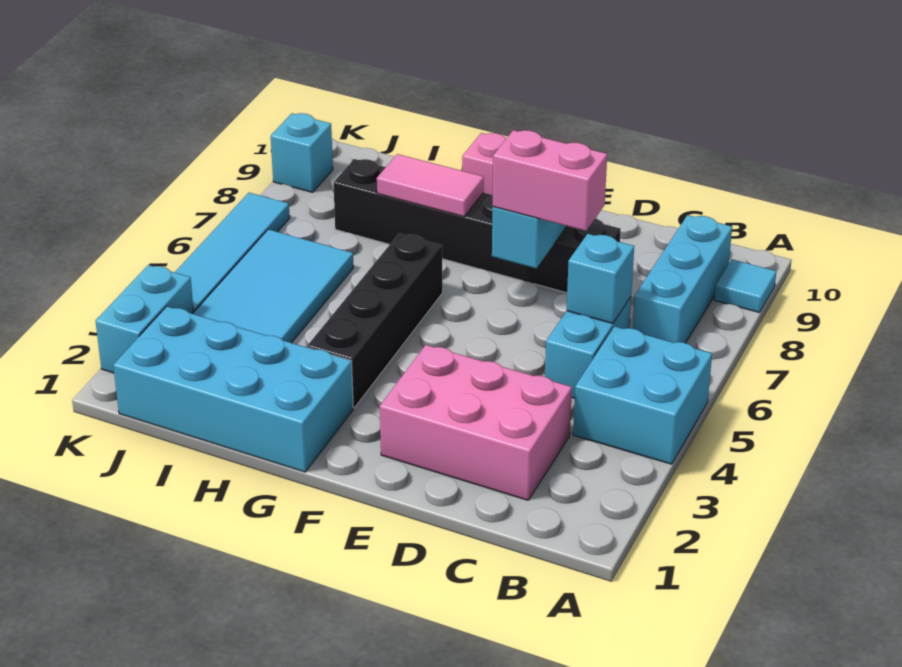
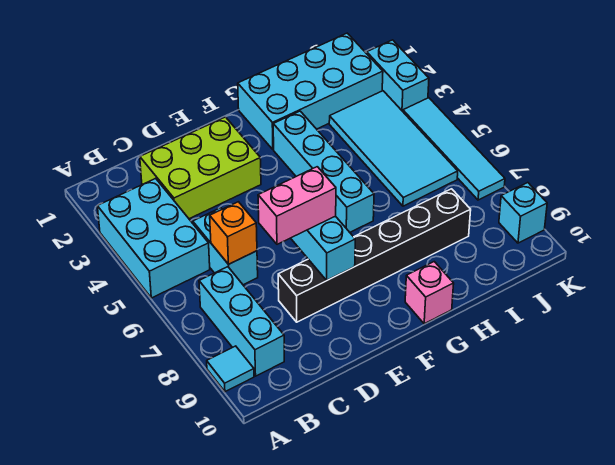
cyan 2x2 brick [573,326,712,464] -> cyan 2x3 brick [97,178,210,298]
pink 2x3 brick [380,345,572,500] -> lime 2x3 brick [140,117,261,219]
cyan 1x1 brick [567,234,634,323] -> orange 1x1 brick [210,202,257,264]
black 1x4 brick [307,233,443,408] -> cyan 1x4 brick [273,111,374,232]
pink 1x2 tile [377,154,484,217] -> none

